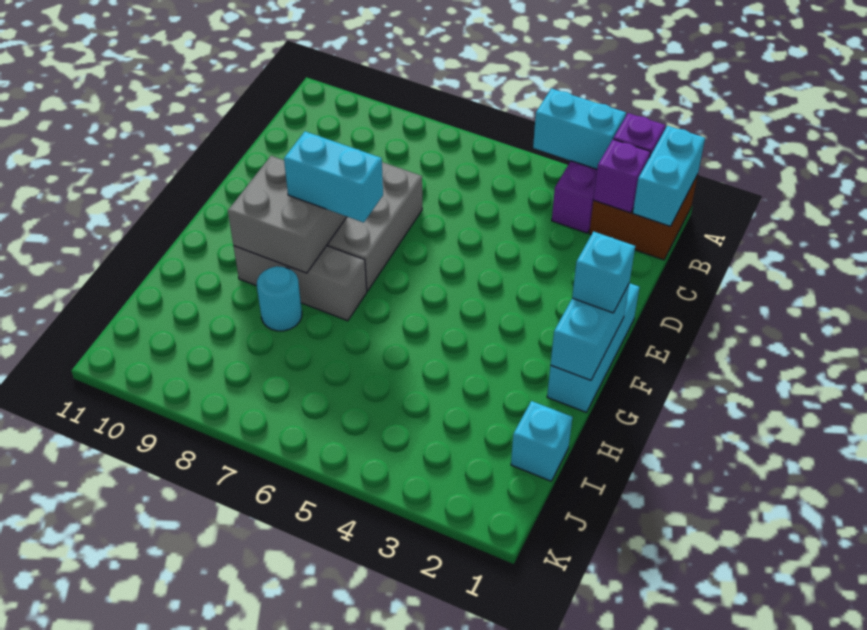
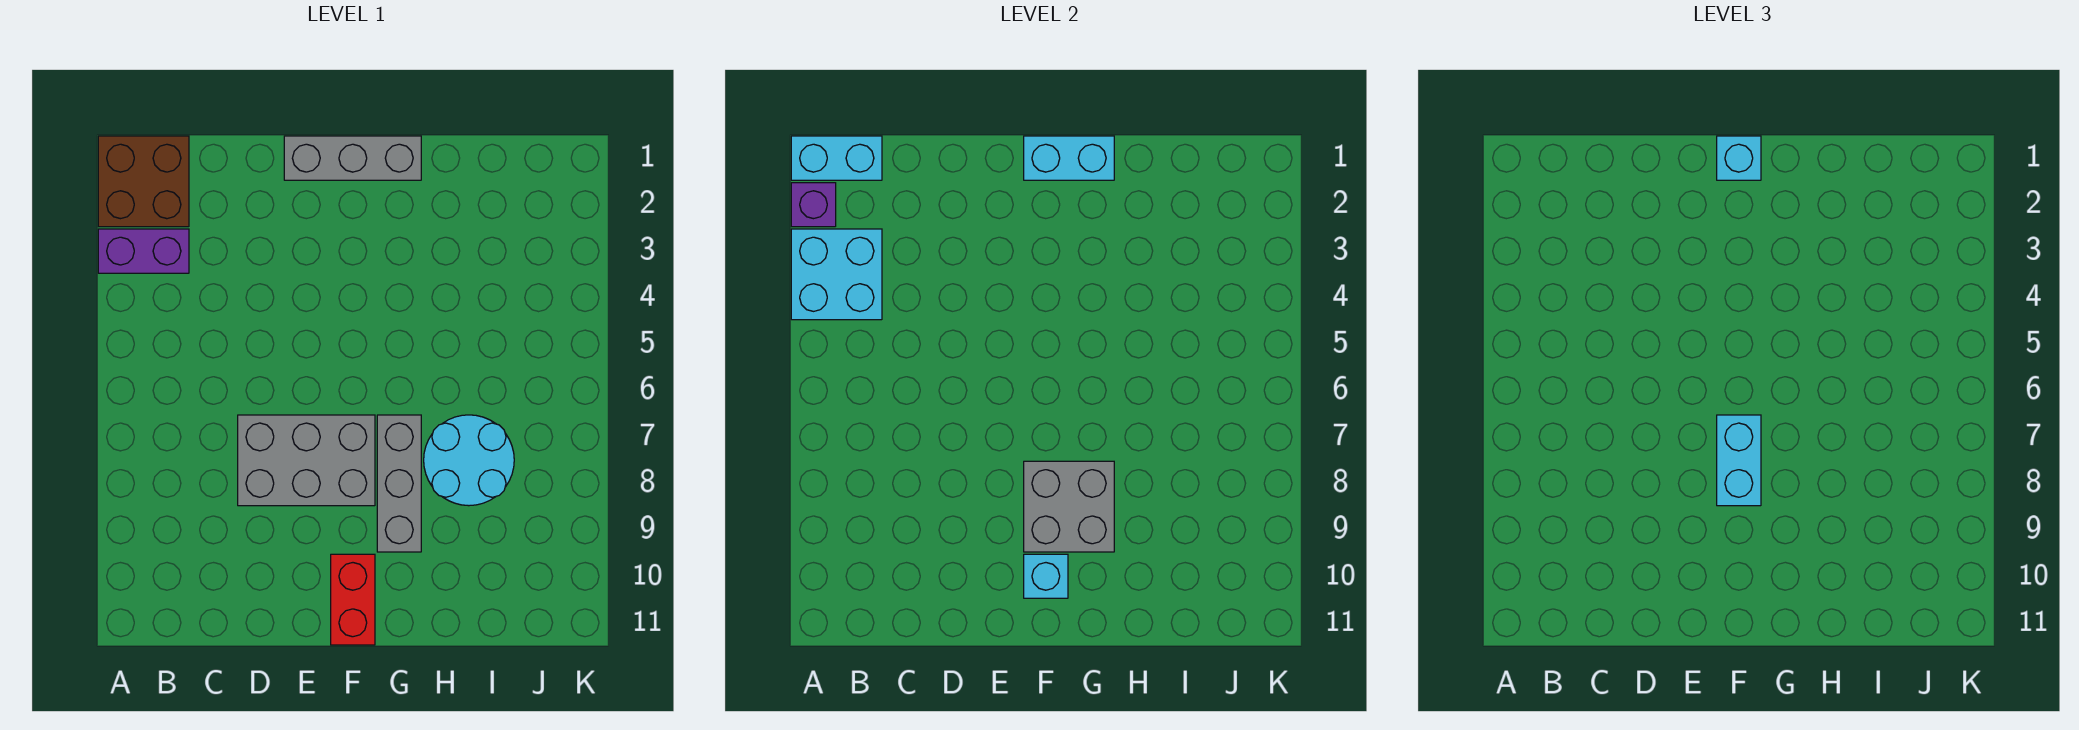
cyan 1x2 brick [533,88,626,169] -> cyan 2x2 brick [791,229,882,320]
purple 1x1 brick [594,139,651,213] -> none
cyan 1x3 brick [547,283,639,412] -> grey 1x3 brick [284,136,421,180]
none -> red 1x2 brick [331,554,375,645]
cyan 1x1 round brick [257,266,302,331] -> cyan 2x2 round brick [424,415,514,506]
cyan 1x1 brick [511,401,572,481] -> cyan 1x1 brick moved to [1024,554,1068,598]

